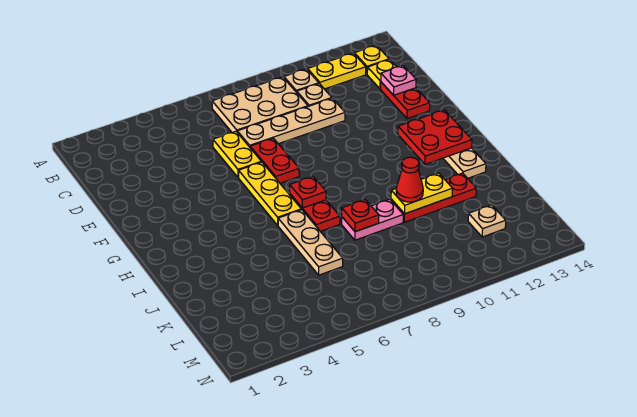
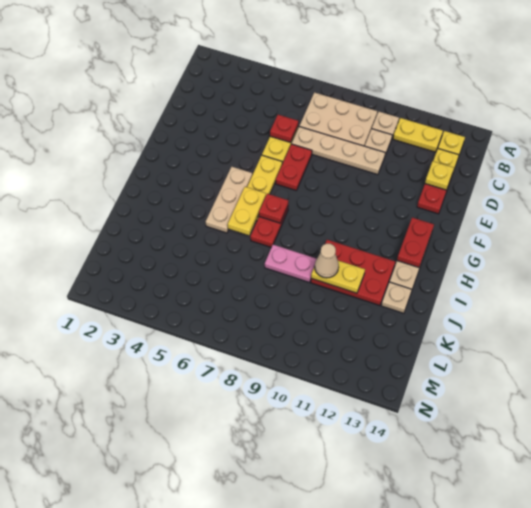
pink 1x1 plate [381,66,416,95] -> yellow 1x1 plate [425,161,454,190]
red 2x2 plate [398,110,472,164] -> red 1x2 plate [397,218,434,268]
none -> yellow 1x2 plate [228,187,266,235]
tan 1x3 plate [278,210,343,275] -> tan 1x3 plate moved to [206,167,252,233]
red 1x1 plate [342,200,379,232] -> red 1x1 plate moved to [270,115,298,143]
red 1x3 plate [391,173,476,222] -> red 2x3 plate [311,240,395,306]
red 1x1 cone [396,157,423,202] -> tan 1x1 cone [315,244,339,278]
tan 1x1 plate [468,205,506,237] -> tan 1x1 plate moved to [381,282,412,313]

